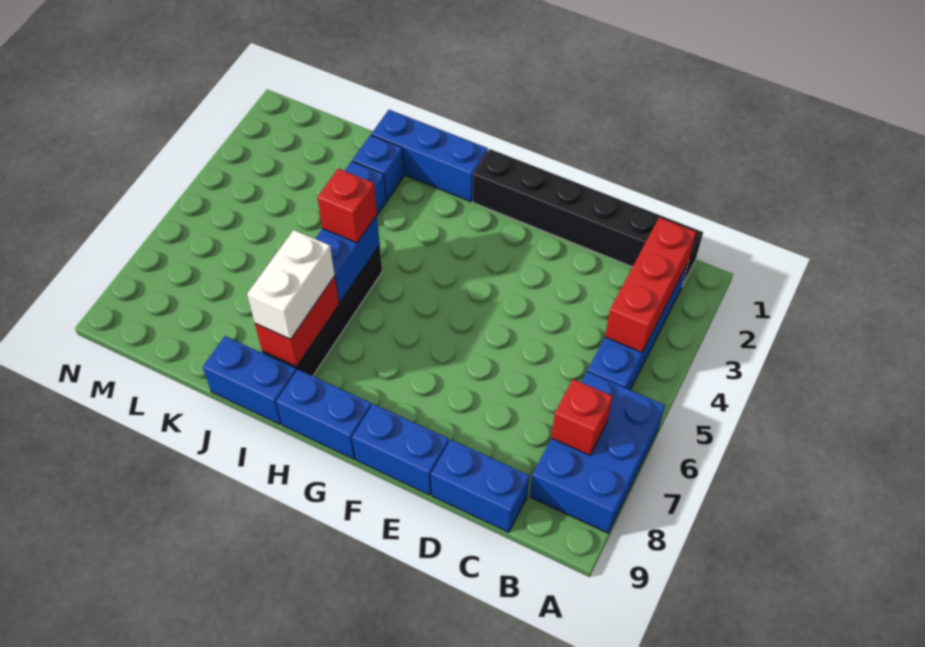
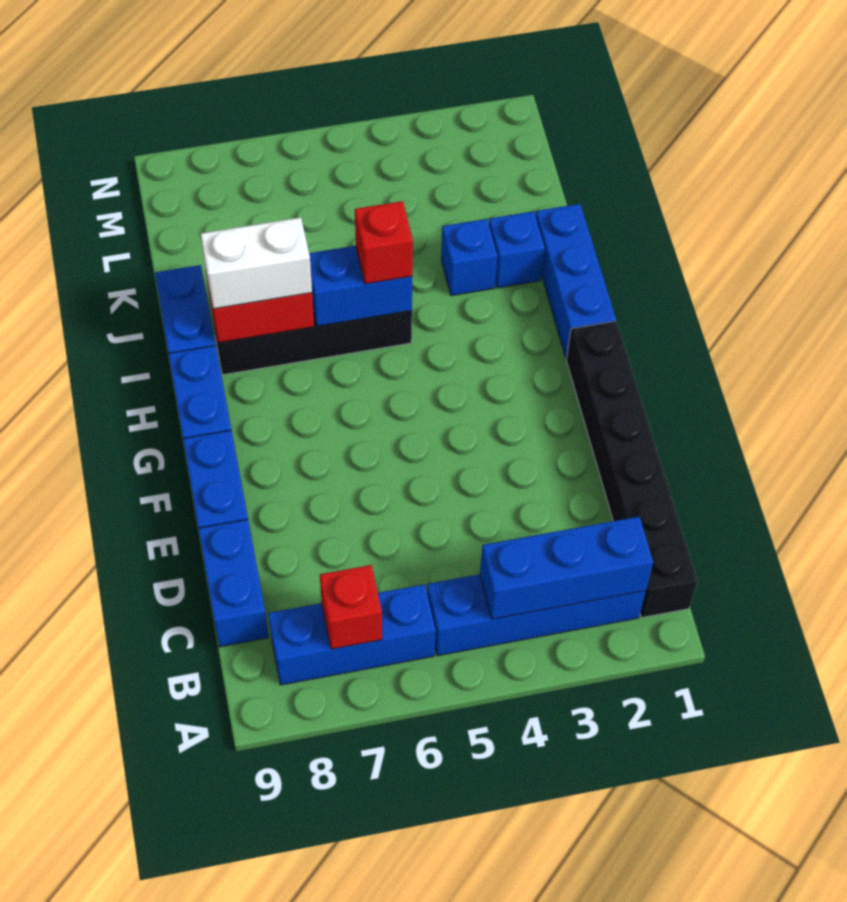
blue 2x3 brick [530,372,665,533] -> blue 1x3 brick [268,584,436,685]
red 1x3 brick [605,218,696,352] -> blue 1x3 brick [480,516,653,619]

